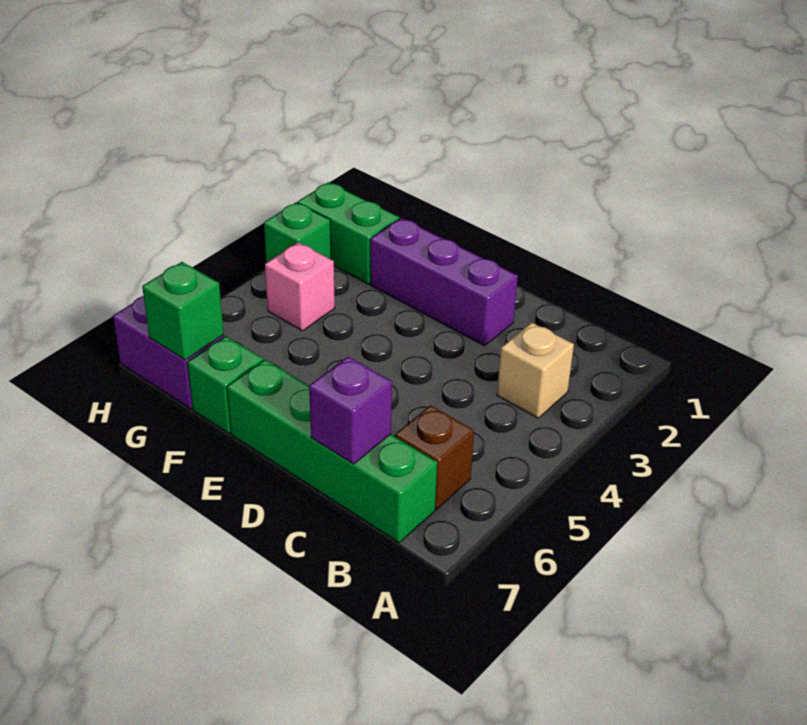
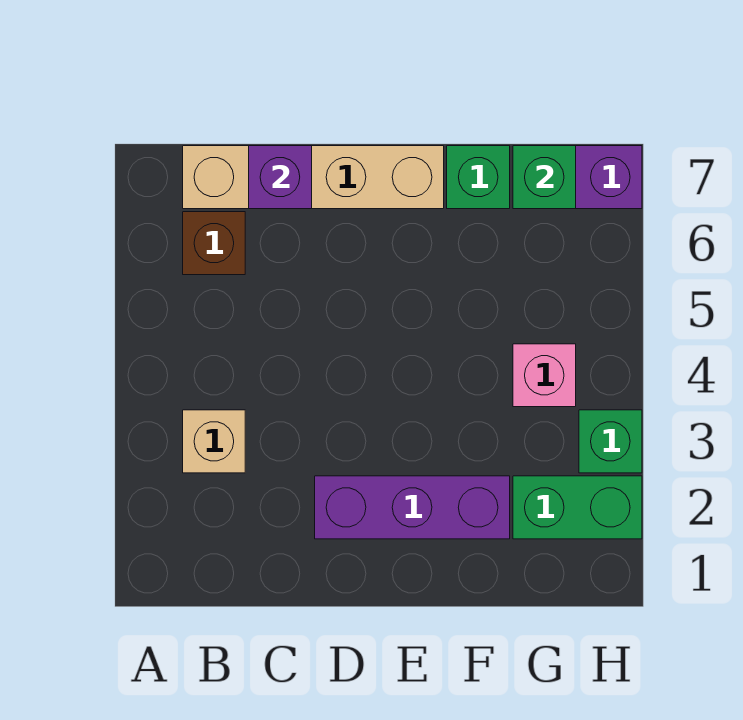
green 1x4 brick [227,360,437,543] -> tan 1x4 brick [183,146,444,209]

